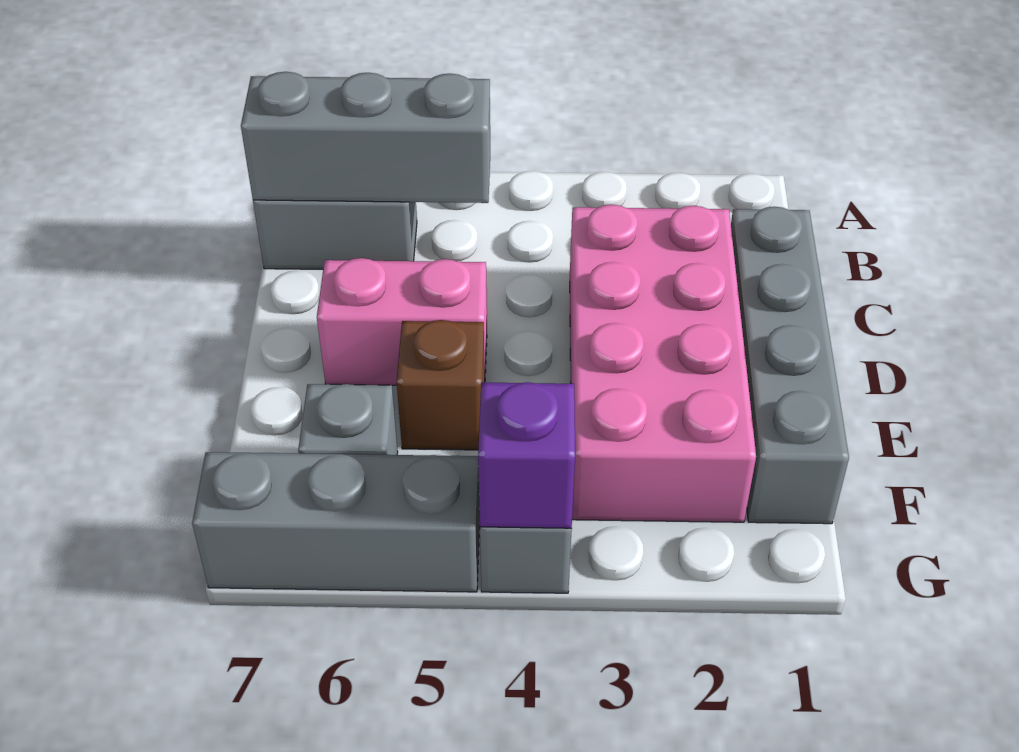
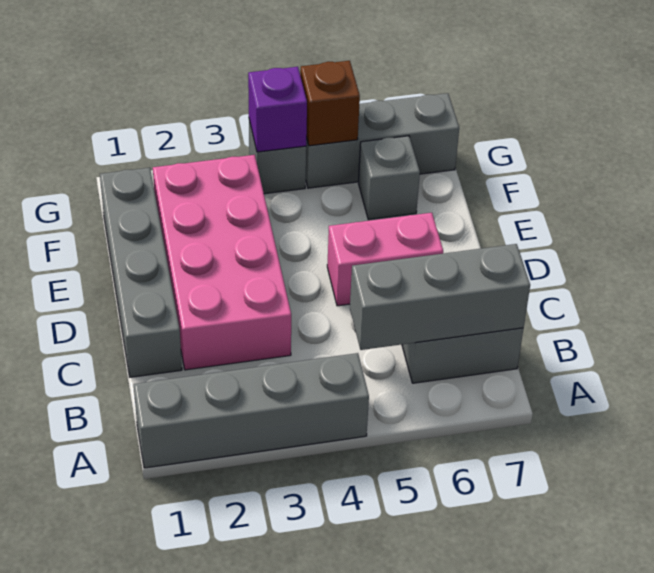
none -> grey 1x4 brick [134,353,369,468]
brown 1x1 brick [397,320,485,450] -> brown 1x1 brick moved to [300,61,360,146]

